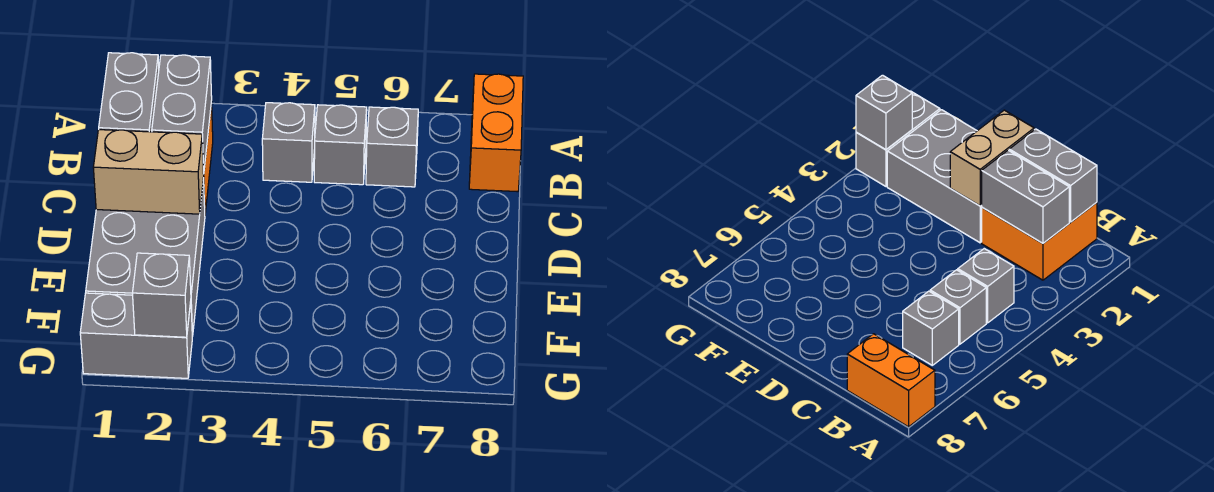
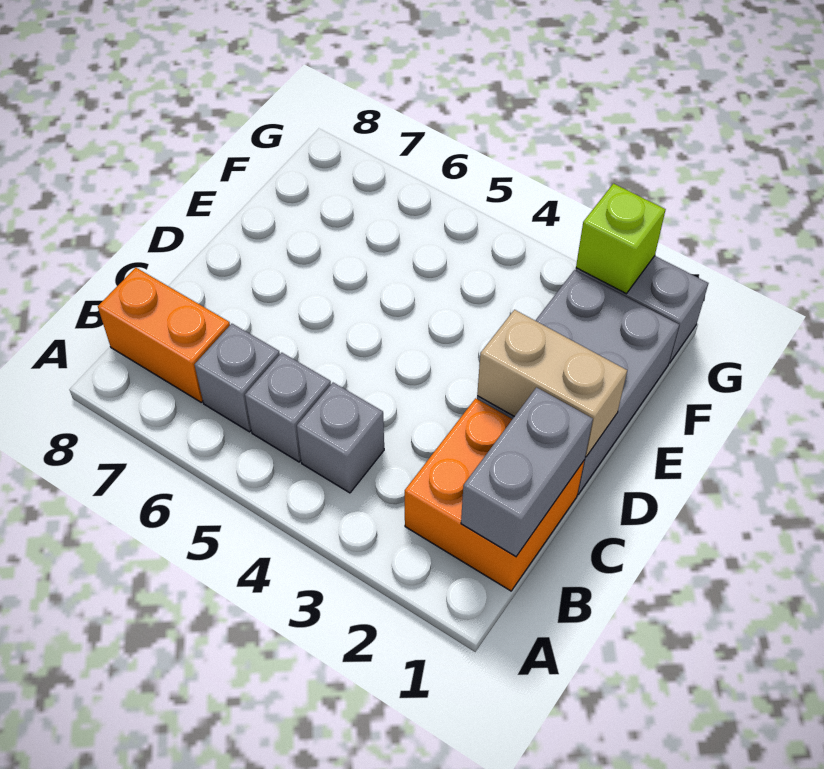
orange 1x2 brick [469,74,523,192] -> orange 1x2 brick turned to [98,268,230,402]
grey 1x2 brick [152,55,212,174] -> none
grey 1x1 brick [133,253,191,337] -> lime 1x1 brick [576,184,666,294]

